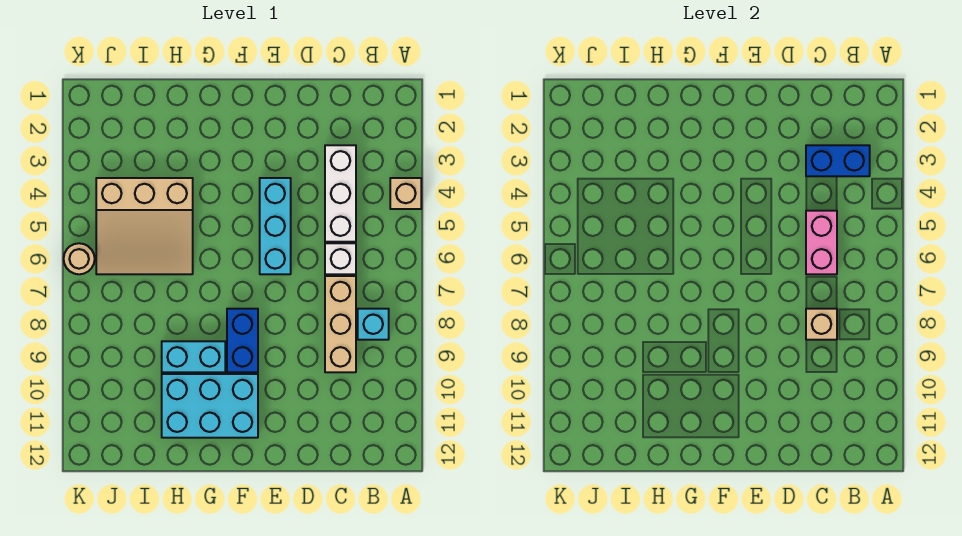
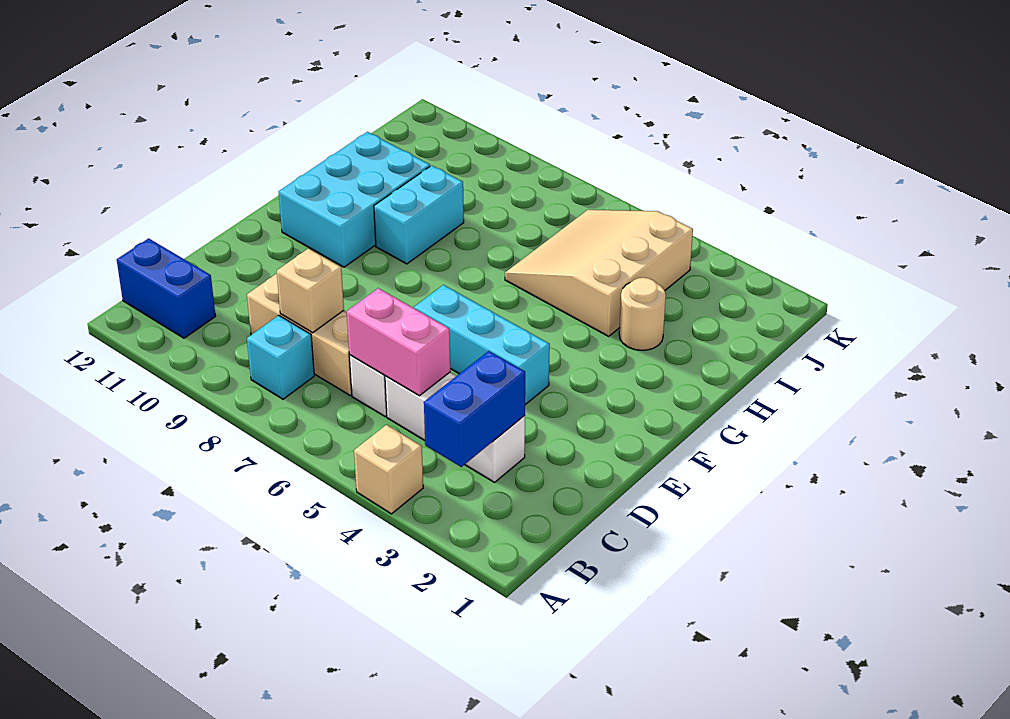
blue 1x2 brick [227,309,258,372] -> blue 1x2 brick moved to [117,238,216,338]
tan 1x1 round brick [64,243,95,274] -> tan 1x1 round brick moved to [619,278,666,350]

